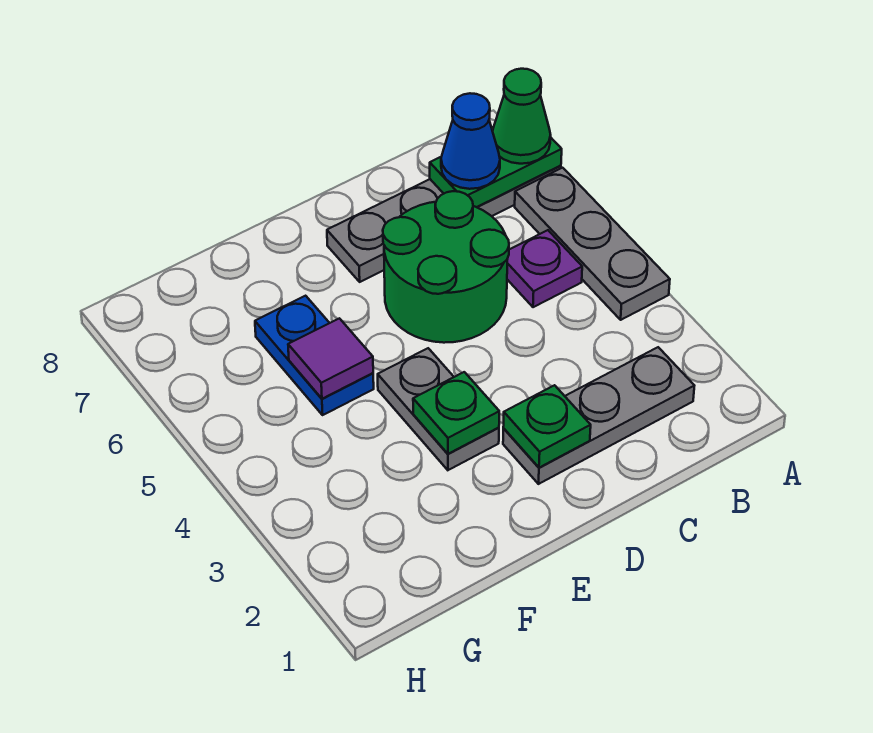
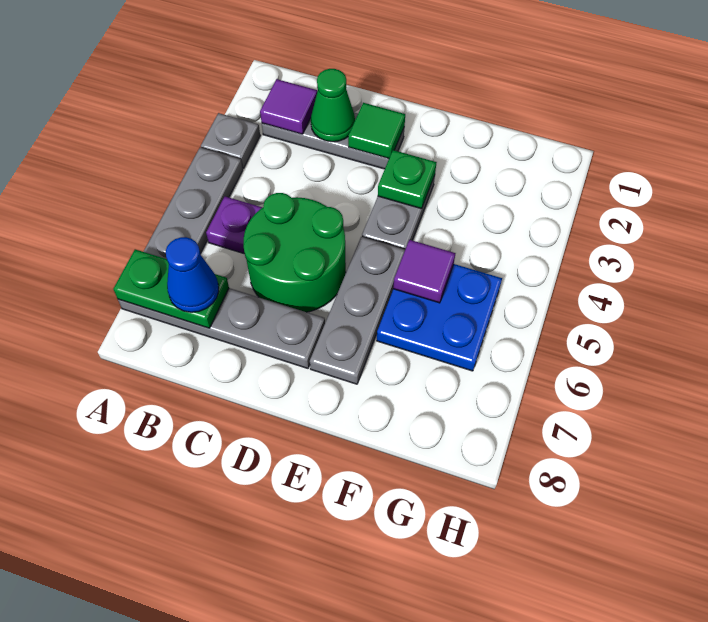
none -> grey 1x1 plate [201,113,260,168]
green 1x1 cone [493,69,551,164] -> green 1x1 cone moved to [311,69,355,142]
none -> purple 1x1 tile [260,79,318,134]
green 1x1 plate [503,385,591,468] -> green 1x1 tile [348,103,405,158]
none -> grey 1x3 plate [310,237,405,384]
blue 1x2 plate [255,296,374,415] -> blue 2x2 plate [377,264,502,371]

